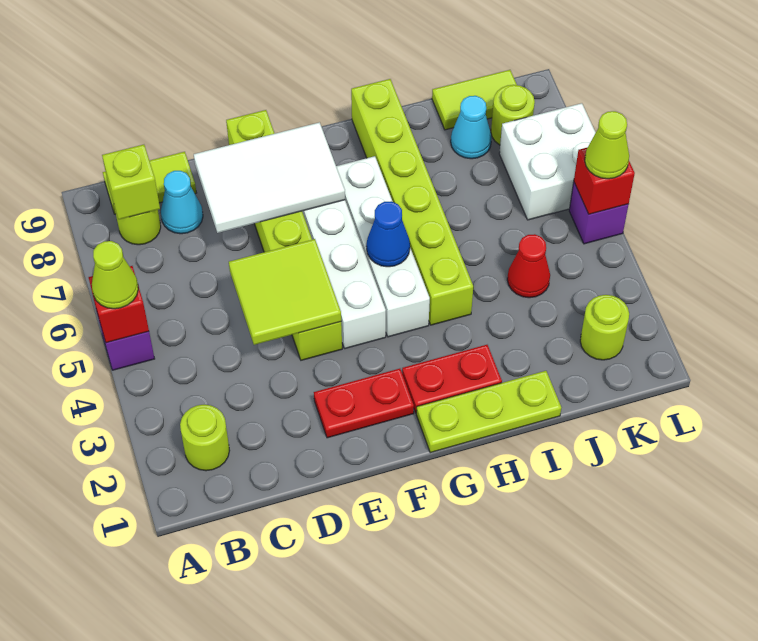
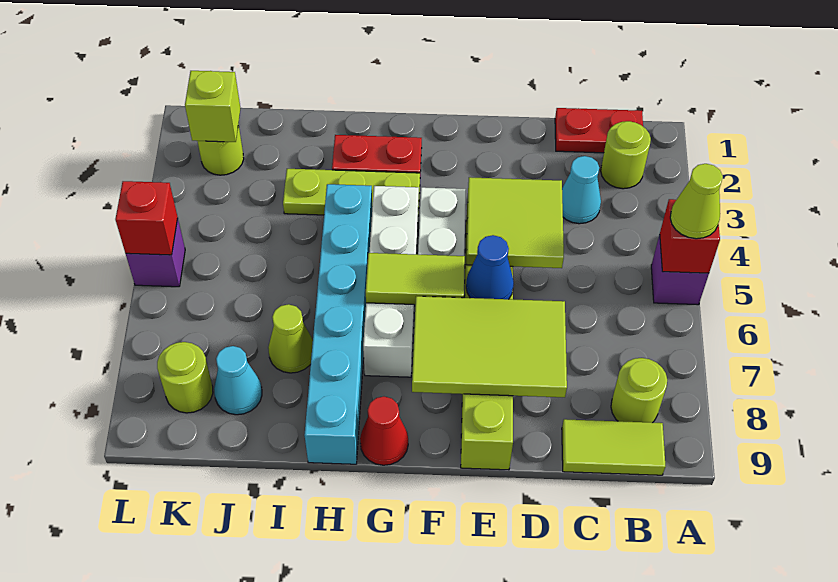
lime 1x1 brick [102,145,160,219] -> lime 1x1 brick moved to [185,71,241,142]
cyan 1x1 cone [161,171,203,234] -> cyan 1x1 cone moved to [562,156,601,224]
white 2x3 tile [194,122,345,233] -> lime 2x3 tile [412,296,567,397]
red 1x2 plate [314,369,414,438] -> red 1x2 plate moved to [555,108,643,153]
lime 1x3 plate [416,371,561,453] -> lime 1x3 plate moved to [283,169,420,216]
blue 1x1 cone [366,201,410,267] -> blue 1x1 cone moved to [466,235,514,299]
lime 1x6 brick [351,79,473,325] -> cyan 1x6 brick [304,184,372,464]
red 1x1 cone [507,234,550,298] -> red 1x1 cone moved to [360,397,408,465]
lime 1x2 tile [432,70,517,130] -> lime 1x2 tile moved to [366,253,465,305]
white 2x2 brick [499,103,596,220] -> none
lime 1x1 cone [585,111,629,179] -> lime 1x1 cone moved to [268,304,313,373]

